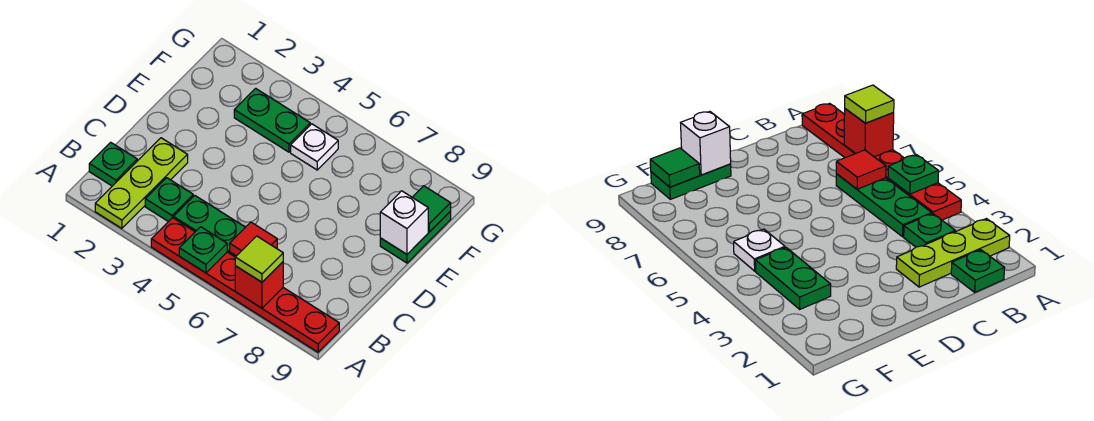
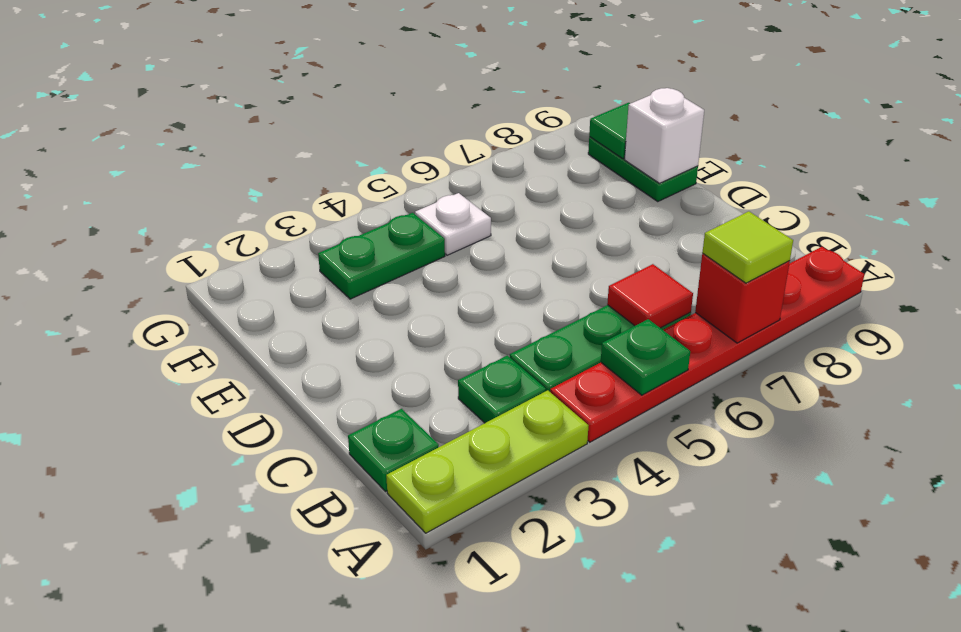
lime 1x3 plate [95,138,188,228] -> lime 1x3 plate turned to [386,390,589,533]

